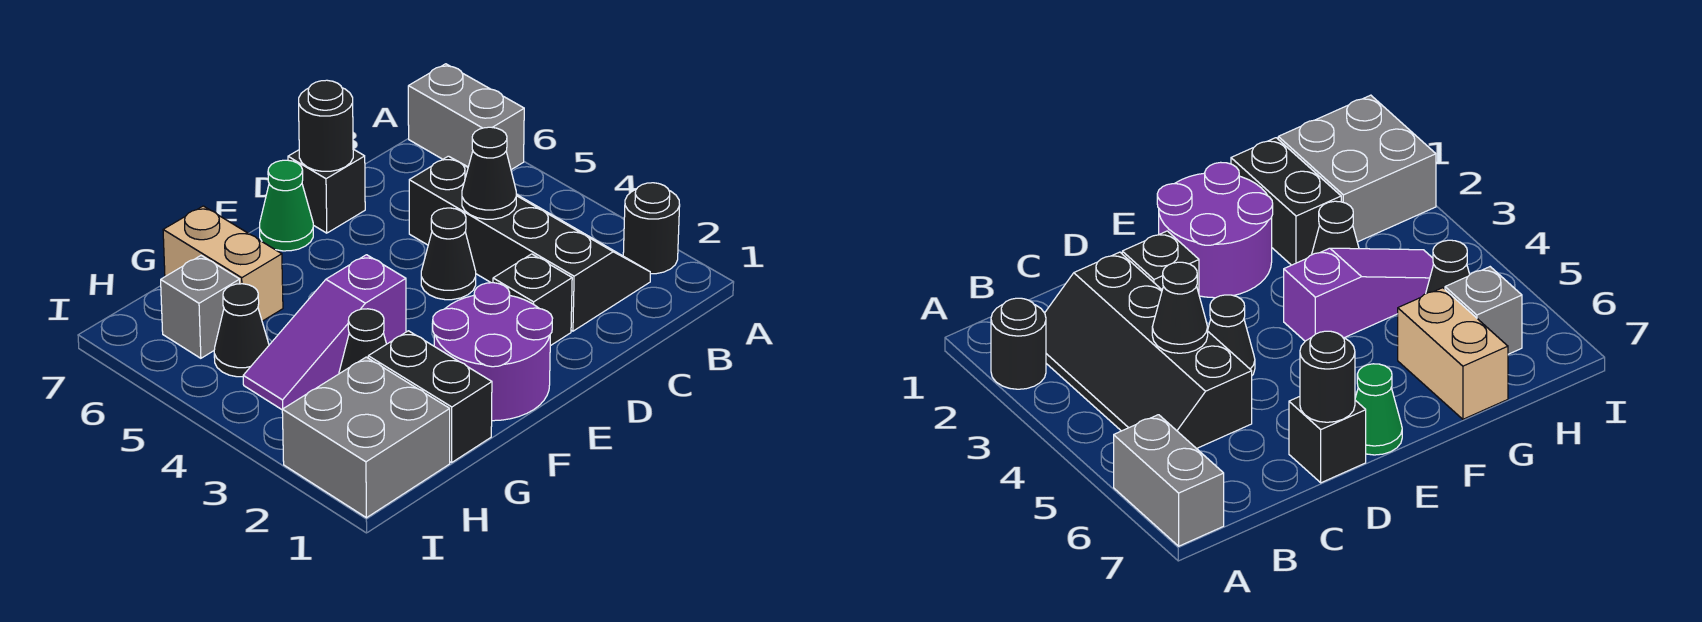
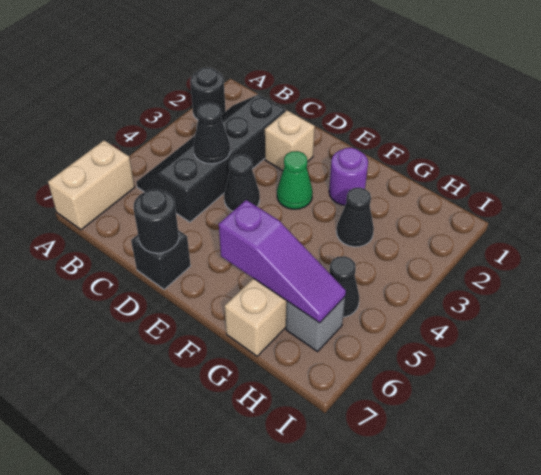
grey 1x2 brick [408,64,524,170] -> tan 1x2 brick [48,140,135,230]
black 1x1 brick [493,254,572,346] -> tan 1x1 brick [265,110,315,171]
purple 2x2 round brick [433,283,552,421] -> purple 1x1 round brick [329,148,368,205]
green 1x1 cone [260,160,313,251] -> green 1x1 cone moved to [277,151,313,209]
purple 1x3 slope [243,255,406,409] -> purple 1x3 slope moved to [219,200,346,323]
black 1x2 brick [368,331,492,463] -> none
grey 2x2 brick [282,357,450,518] -> none

